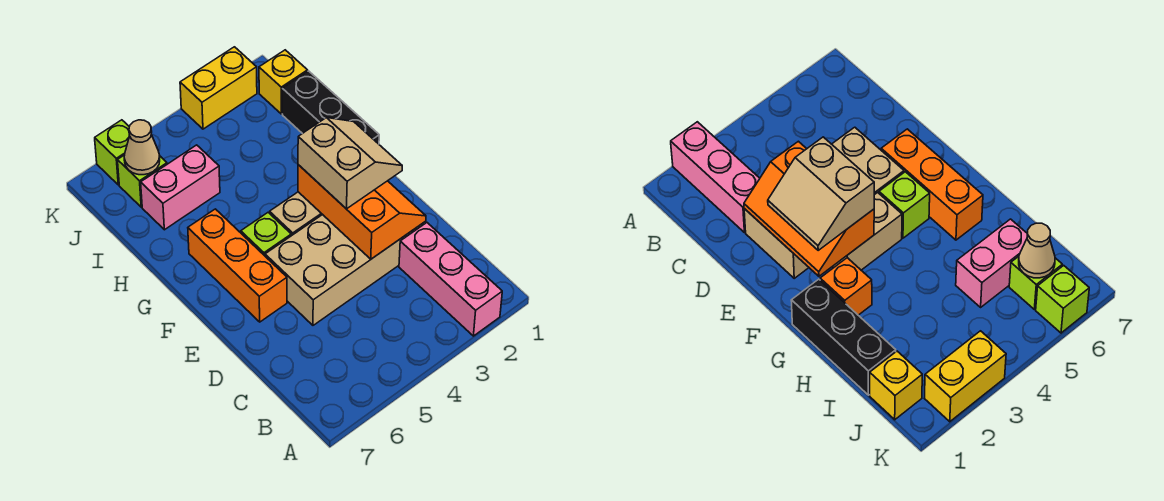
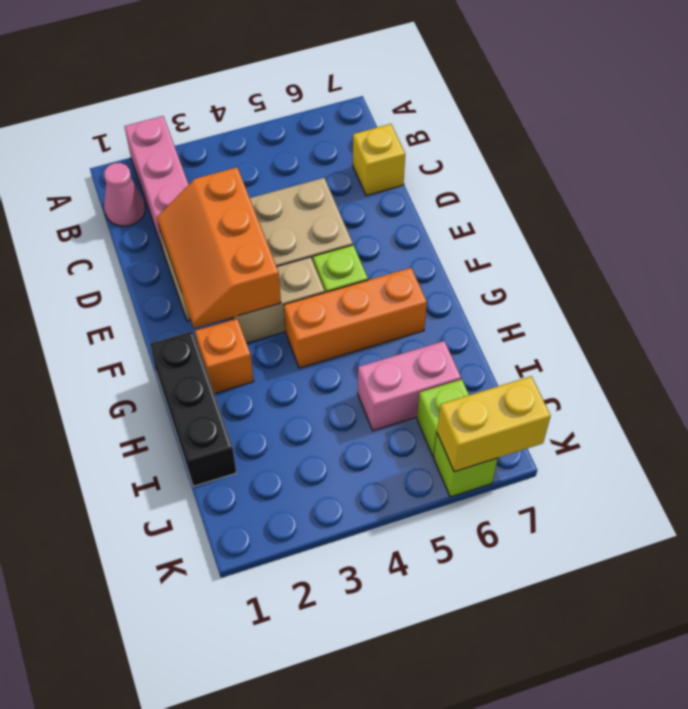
none -> pink 1x1 cone [104,163,146,226]
tan 2x2 slope [298,118,402,209] -> none
orange 1x3 brick [188,209,287,322] -> orange 1x3 brick turned to [284,268,427,368]
yellow 1x1 brick [259,50,308,114] -> yellow 1x1 brick moved to [353,124,405,196]
tan 1x1 cone [124,120,160,175] -> none
yellow 1x2 brick [180,47,257,129] -> yellow 1x2 brick moved to [437,376,551,472]

